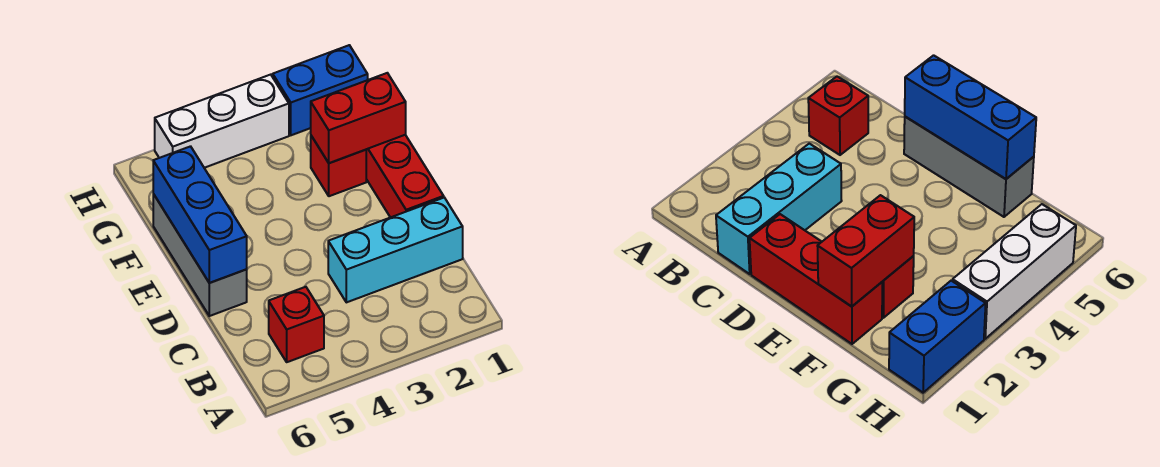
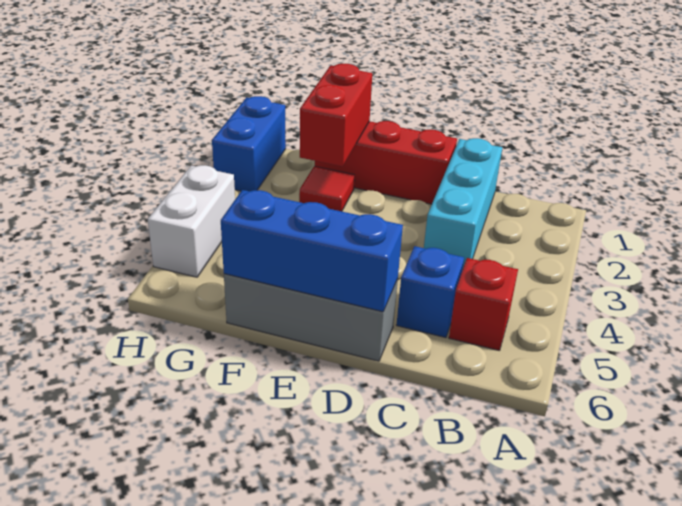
none -> blue 1x1 brick [397,246,464,338]
red 1x1 brick [311,136,366,196] -> red 1x1 tile [299,166,355,211]
white 1x3 brick [155,75,289,168] -> white 1x2 brick [148,165,235,277]

